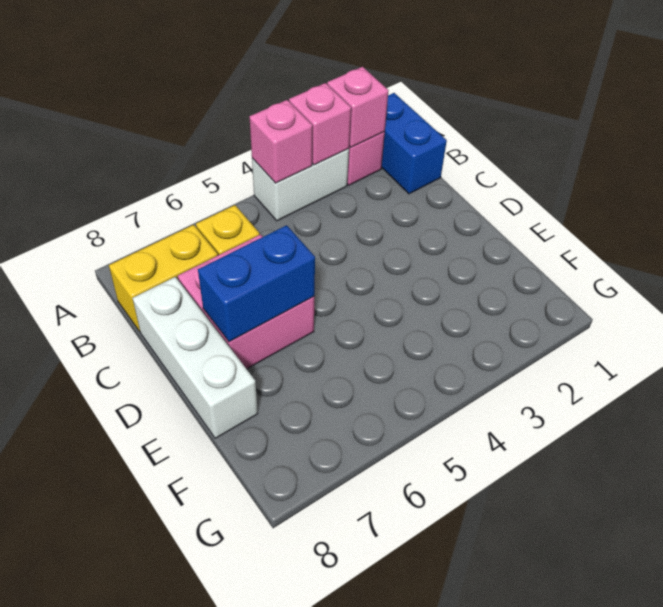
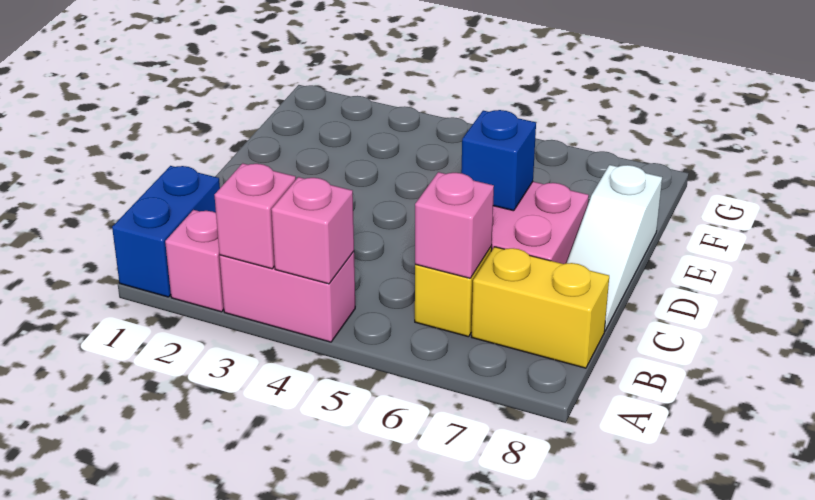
pink 1x1 brick [327,67,389,147] -> pink 1x1 brick moved to [415,172,494,278]
white 1x2 brick [252,149,349,221] -> pink 1x2 brick [220,251,355,342]
white 1x3 brick [133,277,258,438] -> white 1x3 slope [567,165,662,330]
blue 1x2 brick [198,225,315,342] -> blue 1x1 brick [461,110,536,211]

